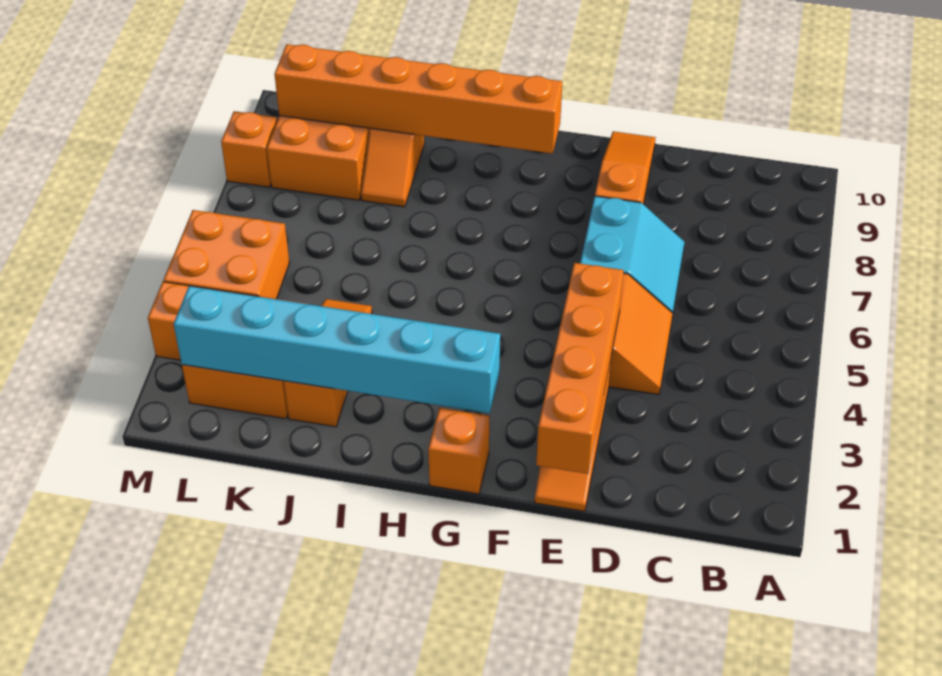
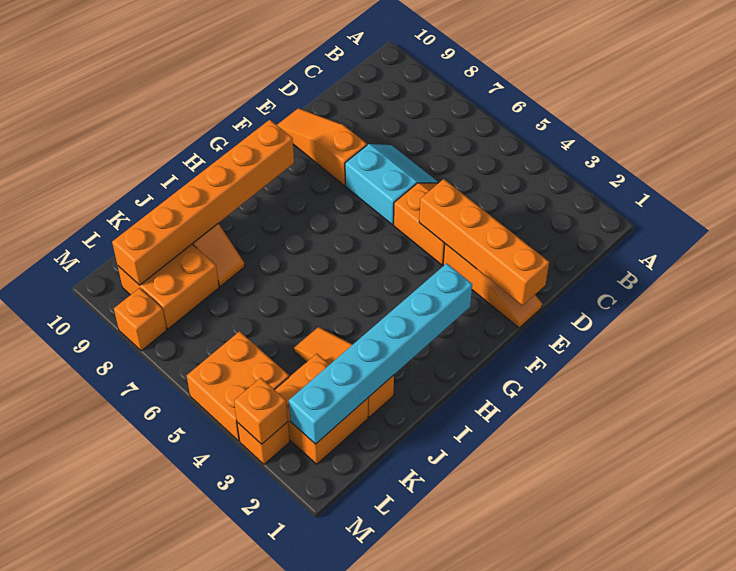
orange 1x1 brick [428,408,489,494] -> orange 1x1 brick moved to [234,378,288,444]

